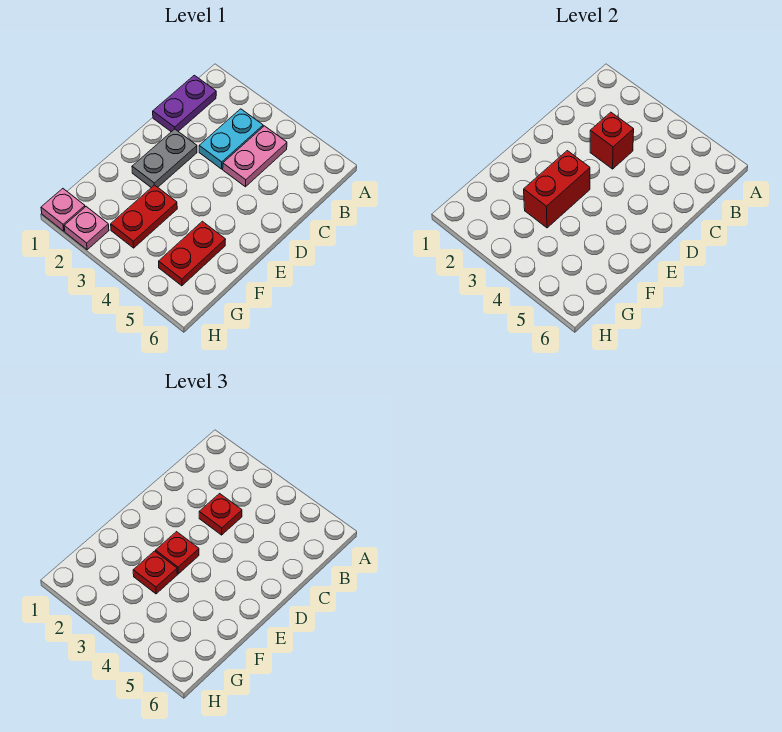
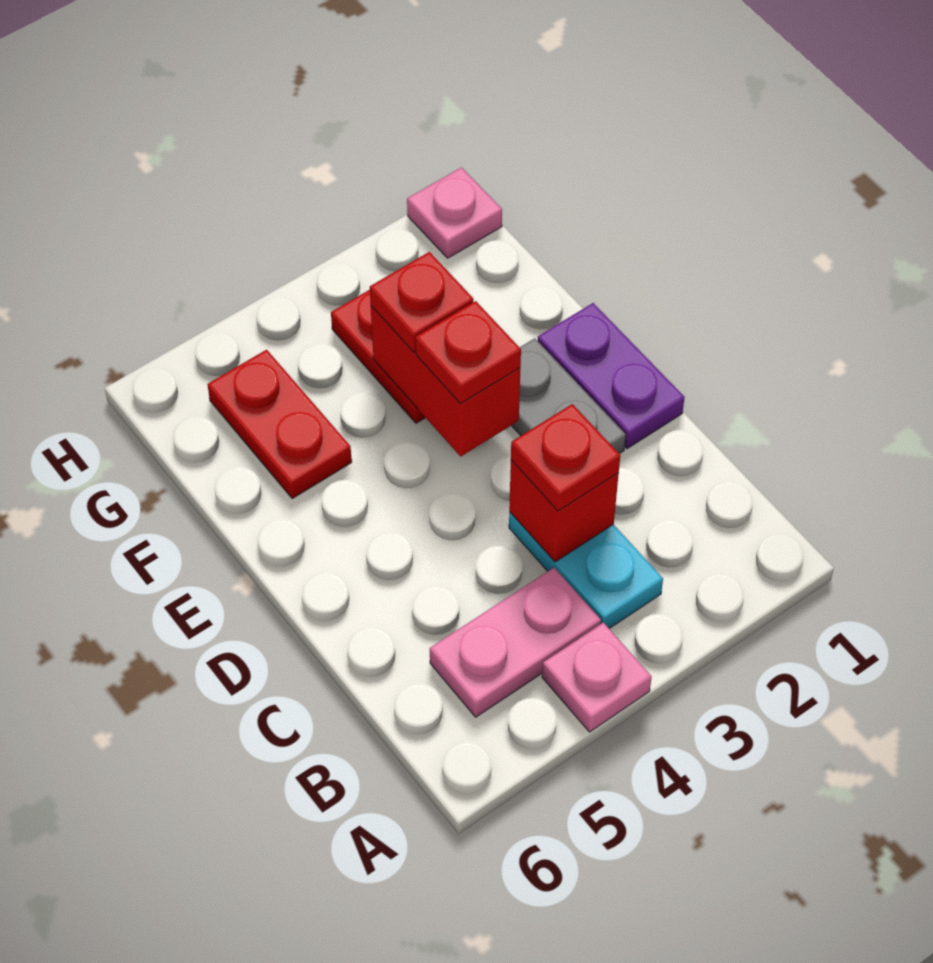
purple 1x2 plate [153,75,216,132] -> purple 1x2 plate moved to [538,303,685,449]
pink 1x2 plate [223,126,287,187] -> pink 1x2 plate turned to [430,568,601,717]
pink 1x1 plate [64,207,109,250] -> pink 1x1 plate moved to [542,622,652,732]

